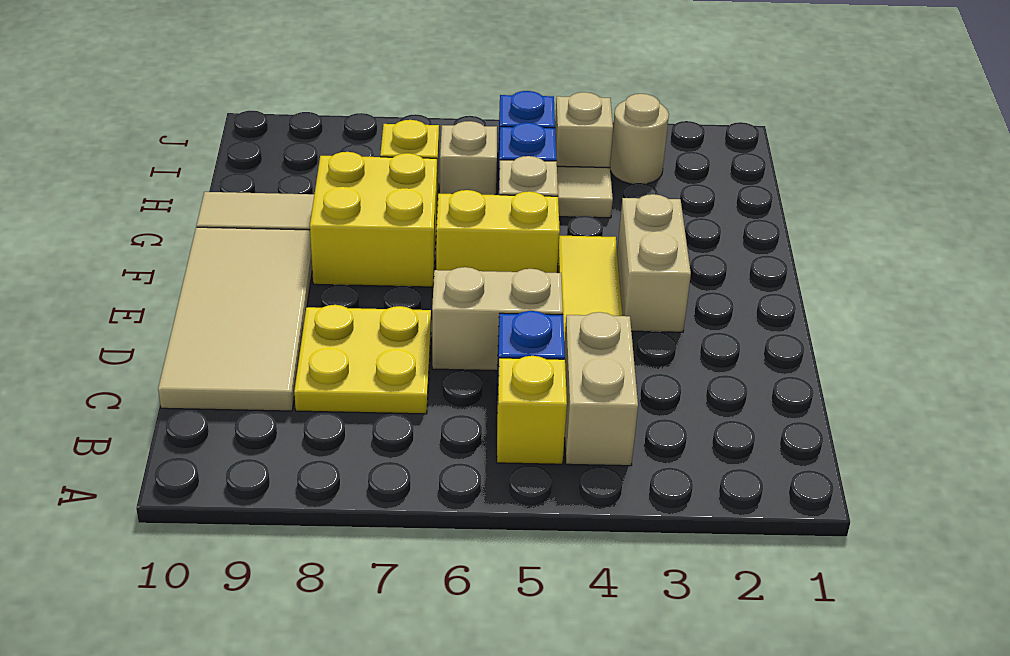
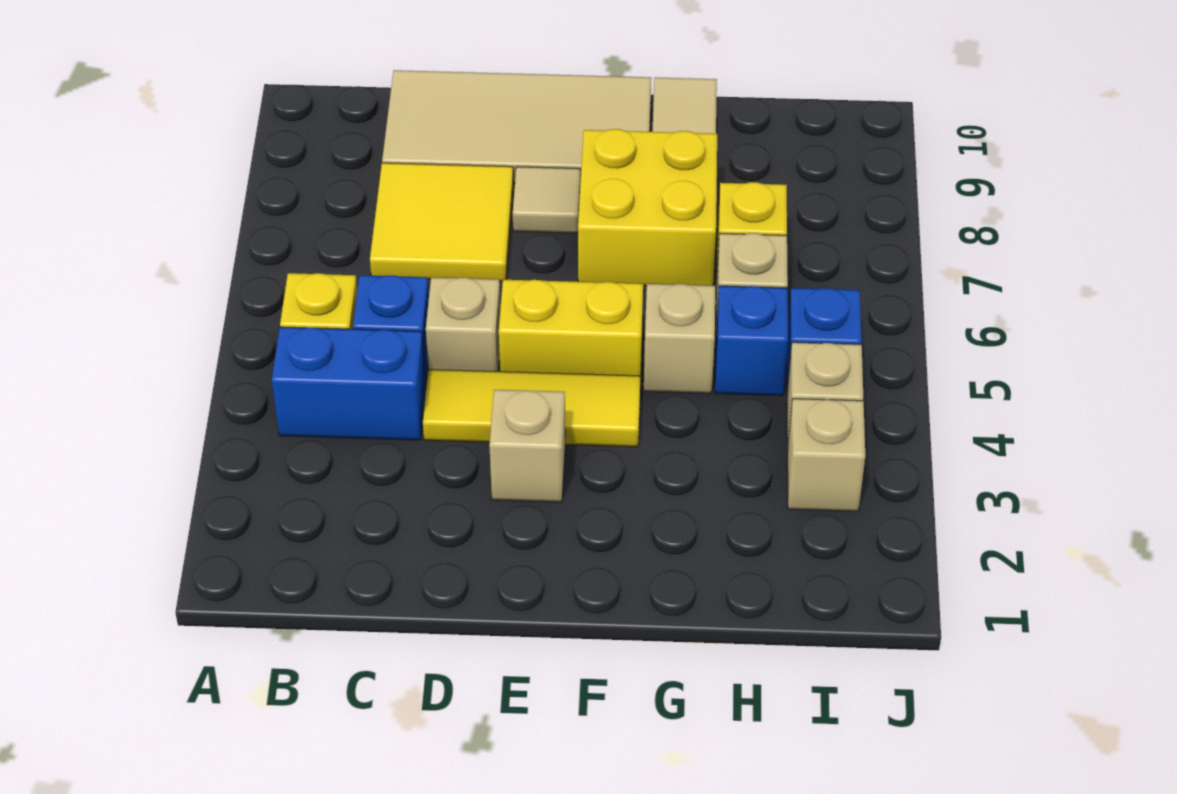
tan 1x2 brick [564,312,638,466] -> blue 1x2 brick [272,327,426,440]
yellow 2x2 plate [294,305,431,414] -> yellow 2x2 tile [370,163,514,281]
tan 1x2 brick [432,267,563,371] -> tan 1x1 brick [426,277,500,372]
tan 1x2 brick [617,194,691,332] -> tan 1x1 brick [489,390,565,502]
yellow 1x2 brick [436,190,560,273] -> yellow 1x2 brick turned to [499,280,643,382]
tan 1x1 tile [557,166,613,218] -> tan 1x1 tile moved to [513,167,580,233]
tan 1x1 round brick [610,94,669,184] -> tan 1x1 brick [787,399,865,511]

